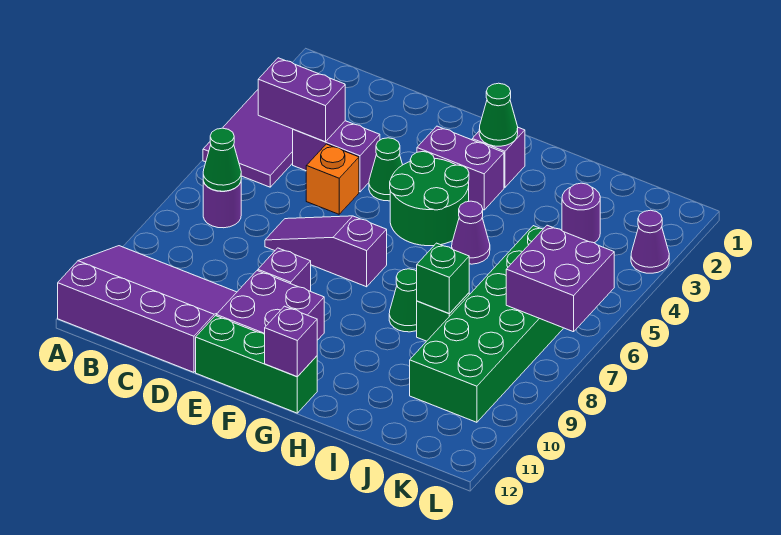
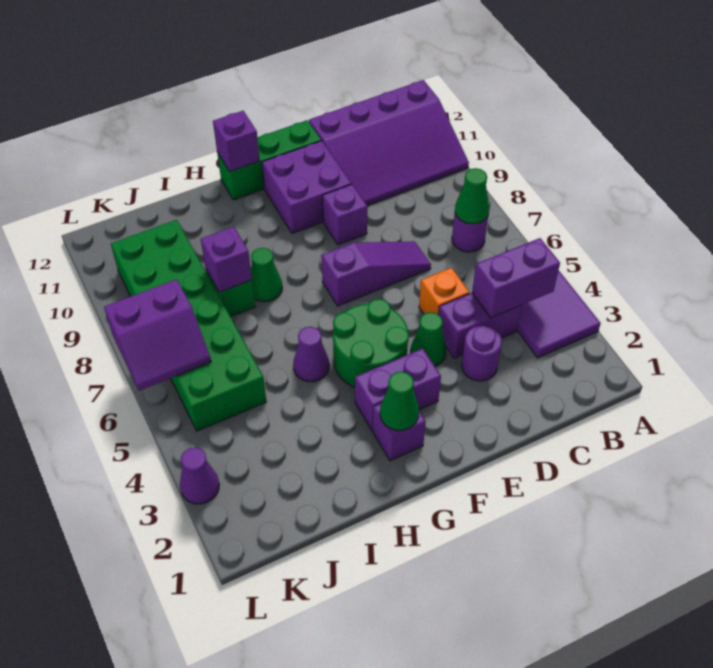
green 1x1 brick [417,243,469,314] -> purple 1x1 brick [201,227,252,292]
purple 1x1 round brick [562,183,600,243] -> purple 1x1 round brick moved to [462,325,502,381]
purple 2x2 brick [506,225,614,332] -> purple 2x2 slope [104,279,211,391]

